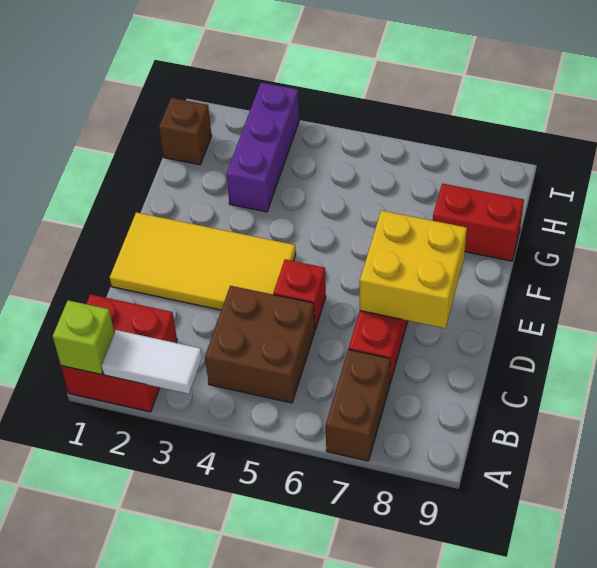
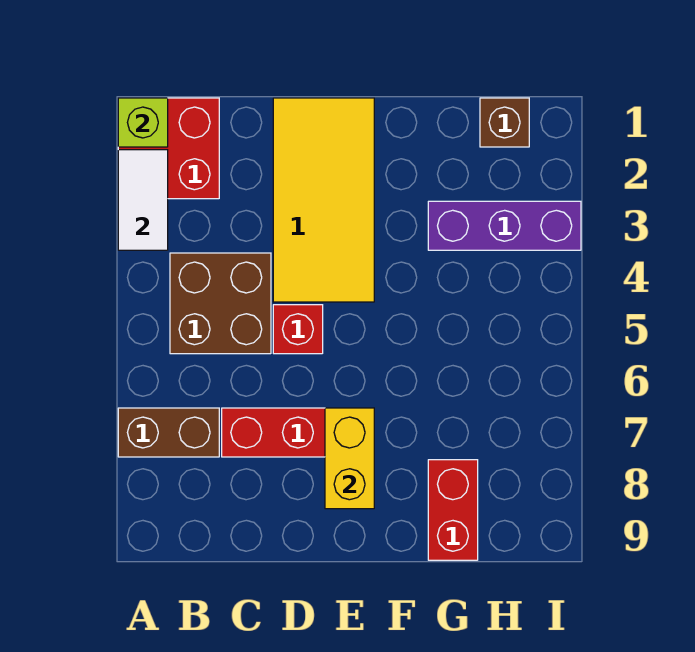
yellow 2x2 brick [360,211,467,328] -> yellow 1x2 brick [325,408,374,509]

